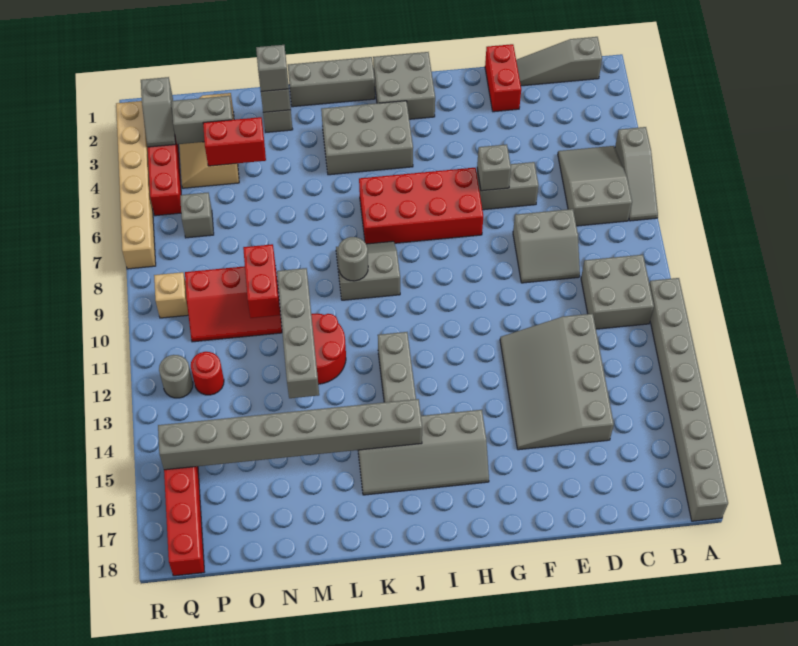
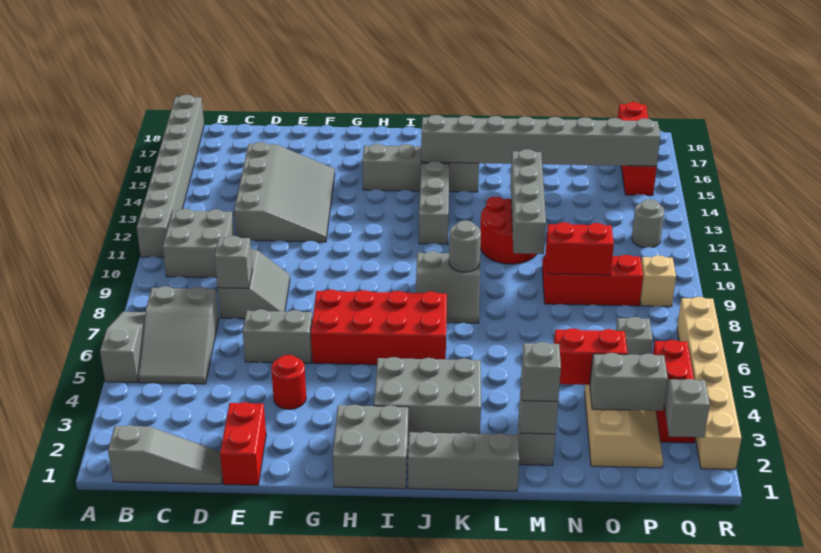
grey 2x2 slope [513,209,580,283] -> grey 2x2 slope turned to [218,250,290,319]
grey 1x1 brick [477,144,511,191] -> grey 1x1 brick moved to [214,236,252,288]
red 1x2 brick [243,244,280,318] -> red 1x2 brick turned to [545,222,614,275]
red 1x1 round brick [191,352,224,395] -> red 1x1 round brick moved to [271,355,306,409]

